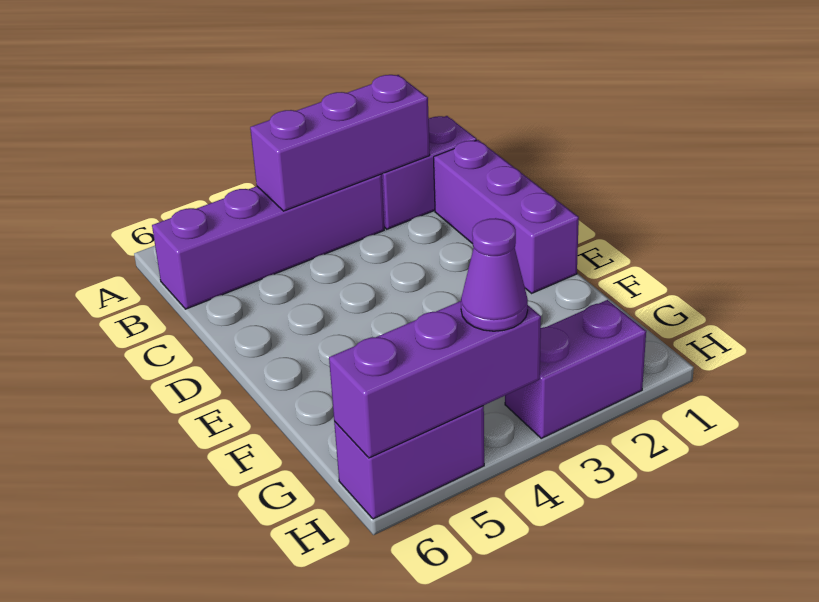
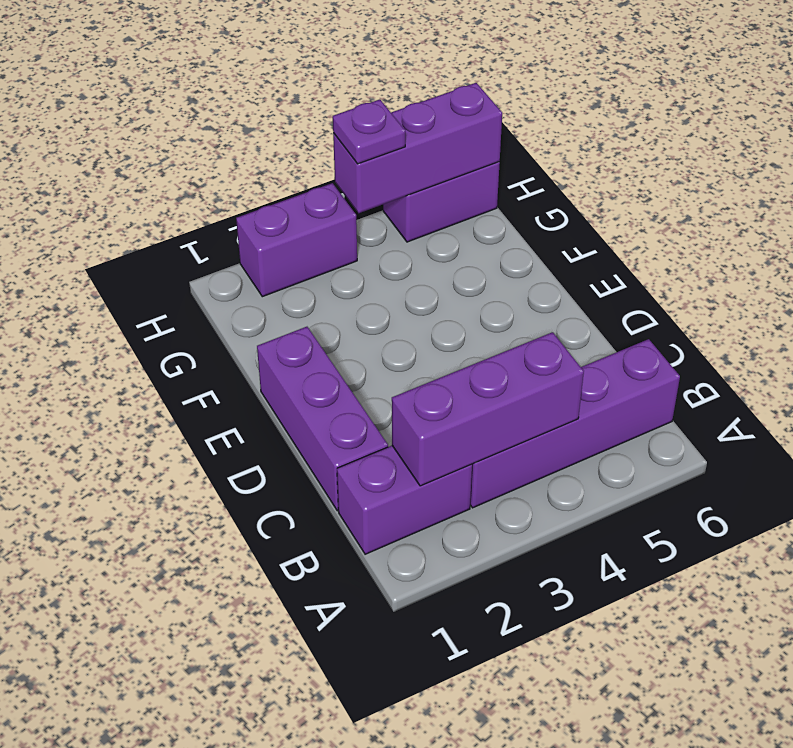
purple 1x1 cone [461,218,528,331] -> purple 1x1 plate [333,99,405,164]

